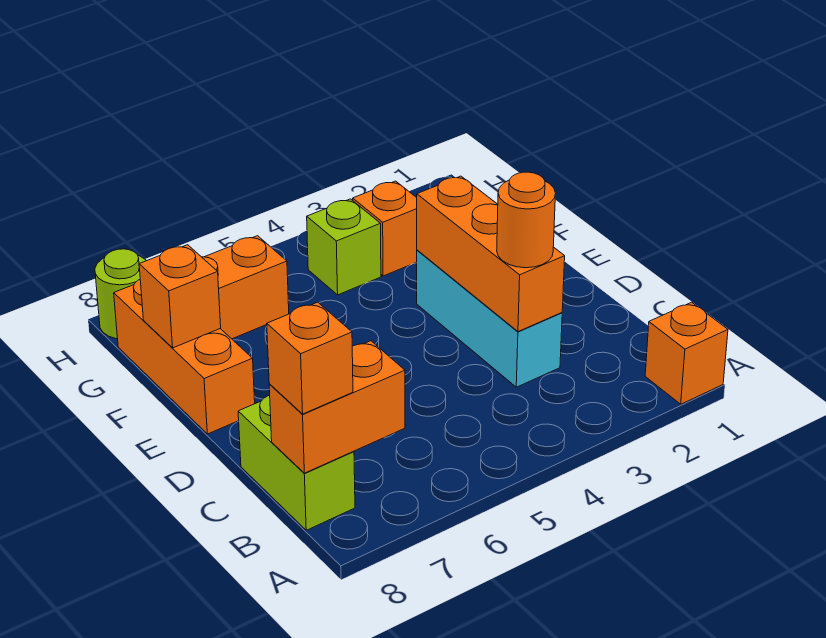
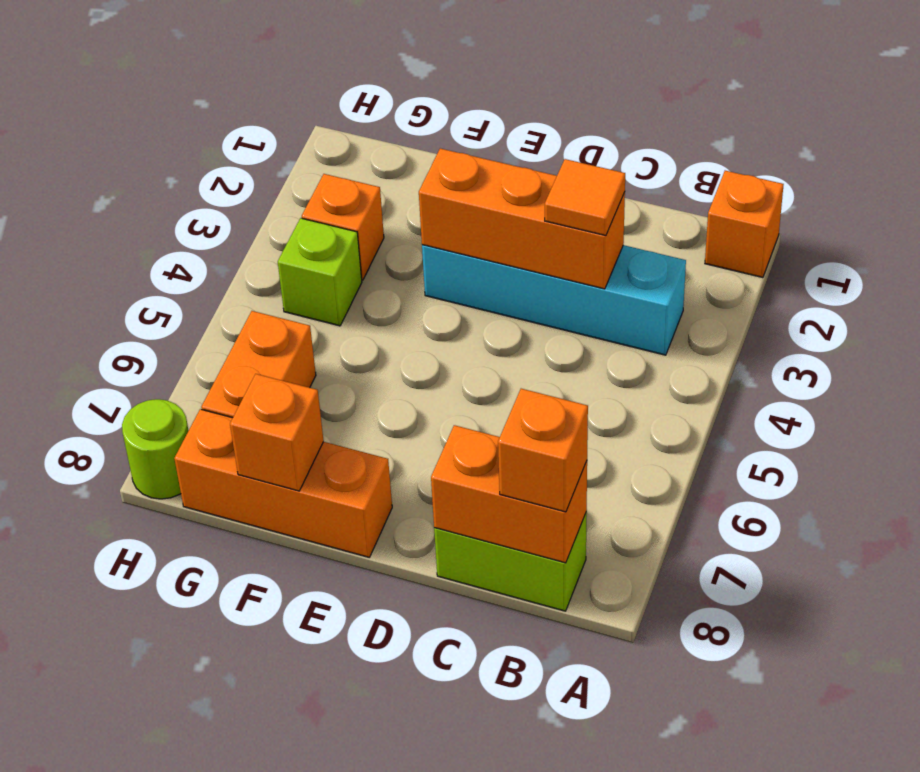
orange 1x2 brick [269,341,405,473] -> orange 1x2 brick turned to [431,425,587,563]
cyan 1x3 brick [417,250,562,387] -> cyan 1x4 brick [422,245,686,355]
orange 1x1 round brick [497,172,556,268] -> orange 1x1 tile [545,159,625,236]

